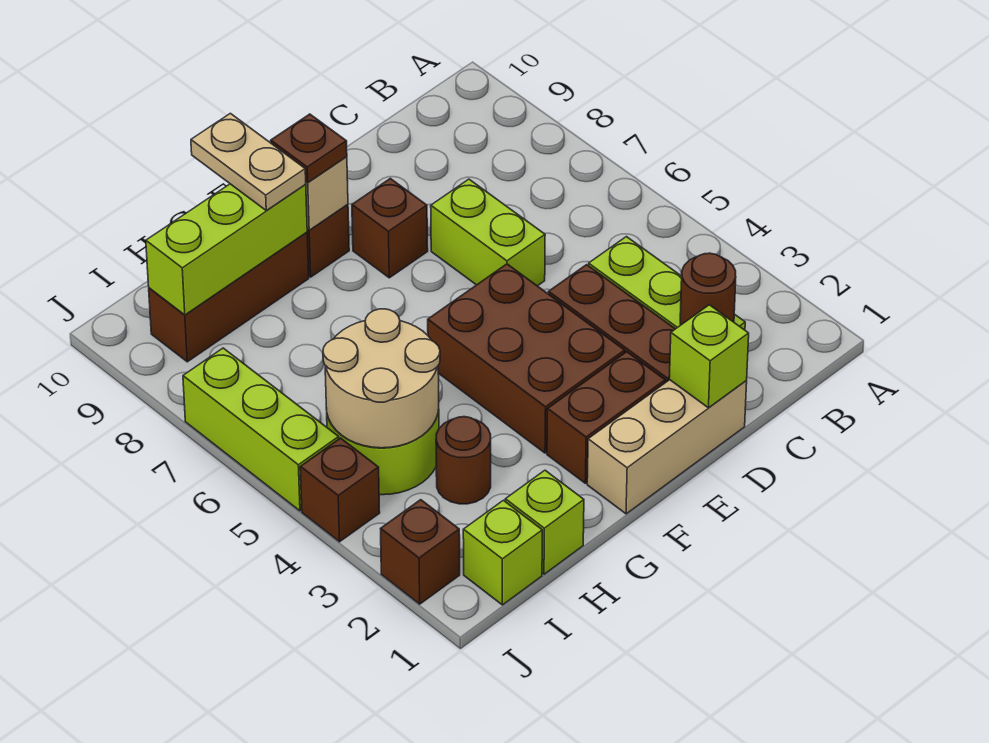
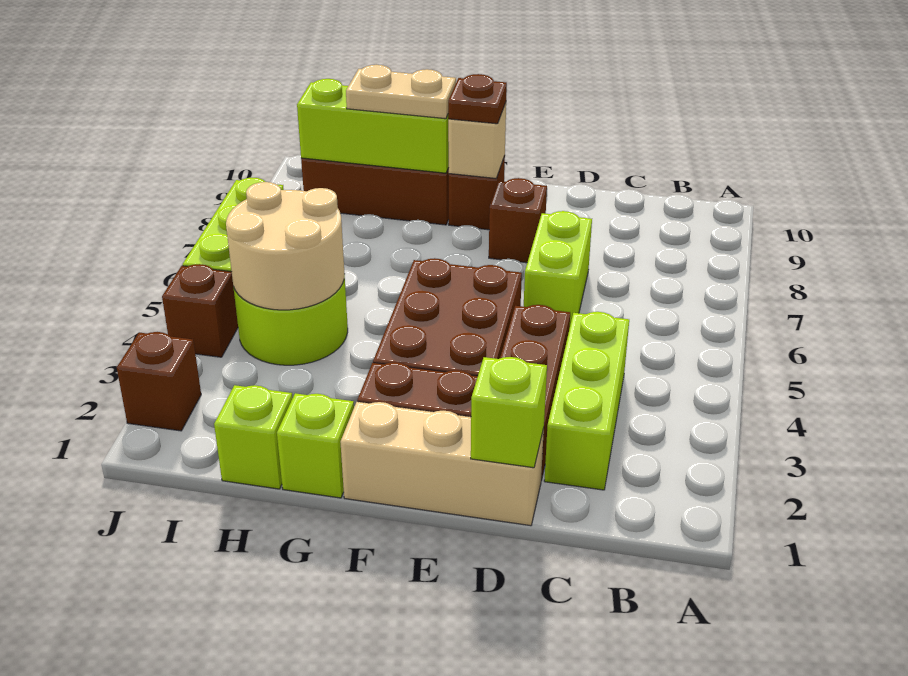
brown 1x1 round brick [680,253,736,325] -> none
tan 1x2 plate [191,113,306,211] -> tan 1x2 plate turned to [346,65,456,119]
brown 1x1 round brick [436,417,491,504] -> none
lime 1x1 brick [463,500,542,605] -> lime 1x1 brick moved to [277,393,354,498]

